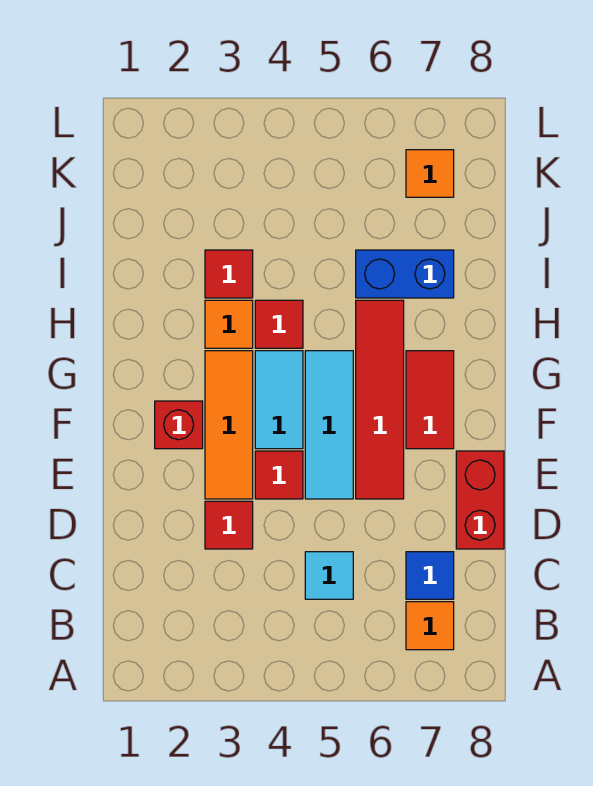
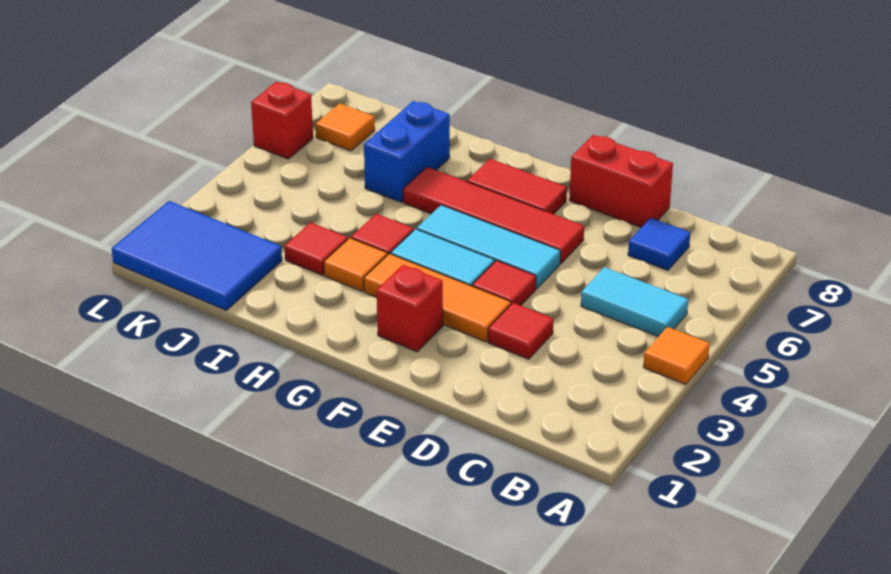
orange 1x1 tile [406,602,454,650] -> orange 1x1 tile moved to [643,327,710,384]
cyan 1x1 tile [305,552,353,599] -> cyan 1x2 tile [581,267,688,337]
none -> blue 2x3 tile [112,201,282,310]
none -> red 1x1 brick [251,82,313,159]

